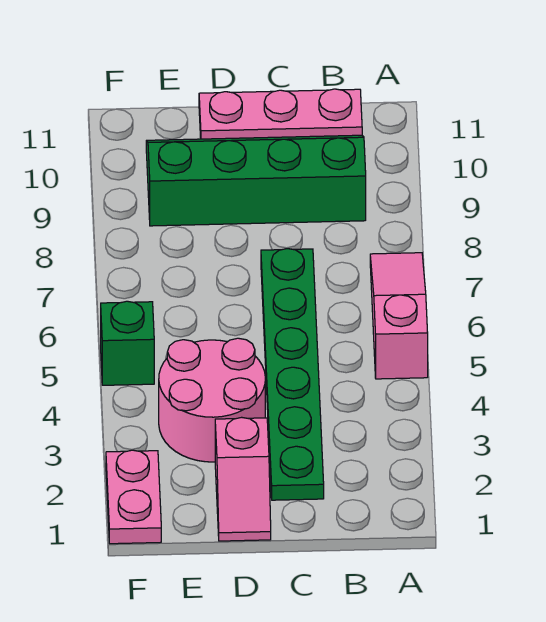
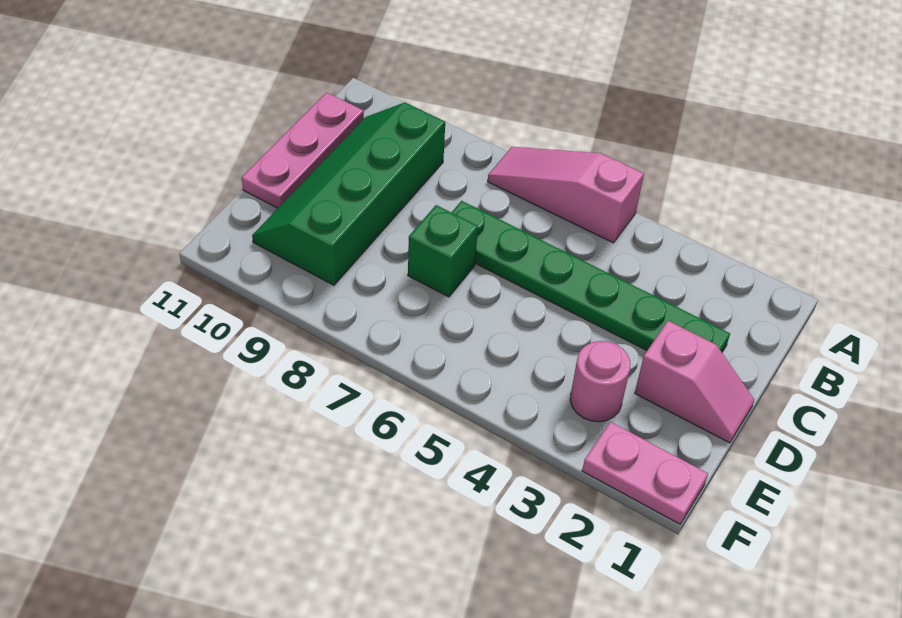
pink 2x2 round brick [159,338,265,462] -> pink 1x1 round brick [570,341,630,422]
green 1x1 brick [101,301,154,385] -> green 1x1 brick moved to [408,205,478,297]

